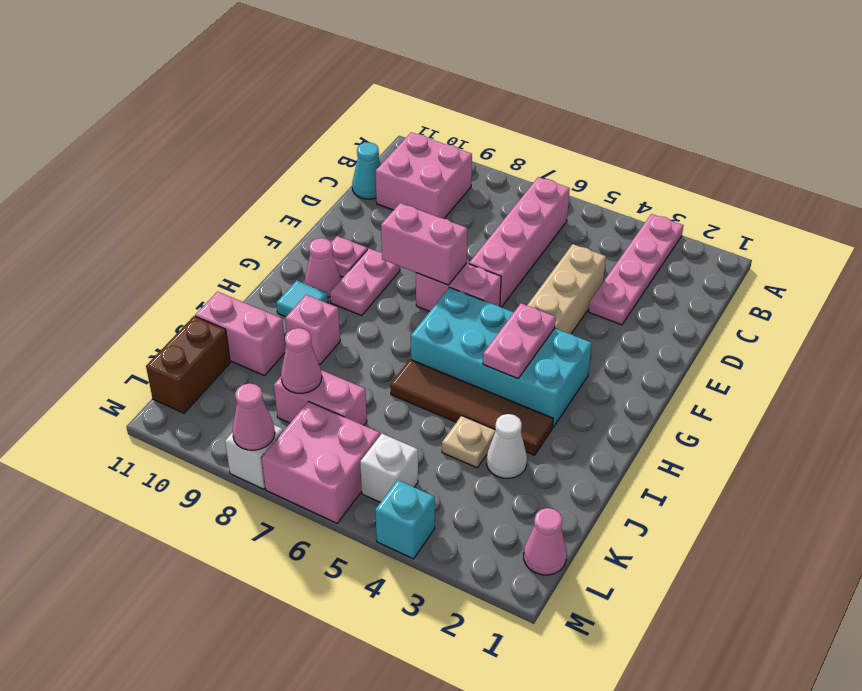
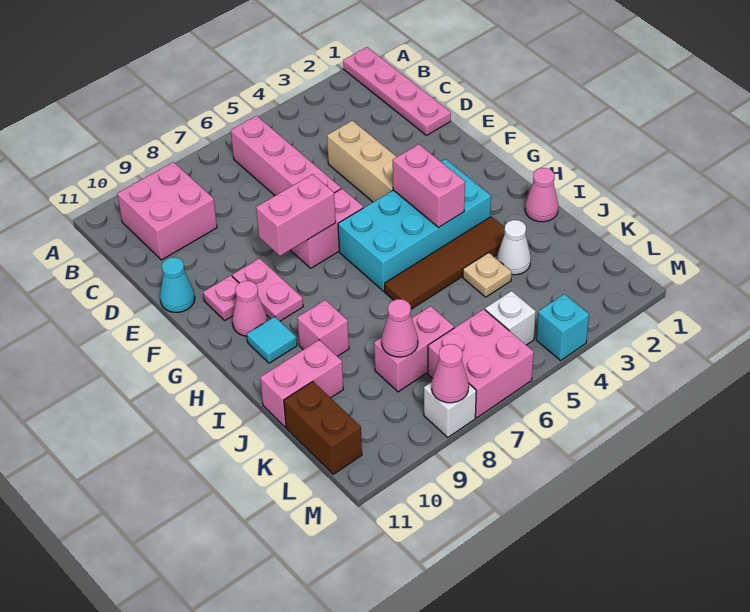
pink 1x4 plate [589,214,683,325] -> pink 1x4 plate moved to [343,47,451,135]
cyan 1x1 cone [352,142,381,199] -> cyan 1x1 cone moved to [160,257,195,312]
pink 1x2 plate [483,303,556,379] -> pink 1x2 brick [393,144,465,227]
pink 1x1 cone [524,508,567,575] -> pink 1x1 cone moved to [525,168,558,222]

